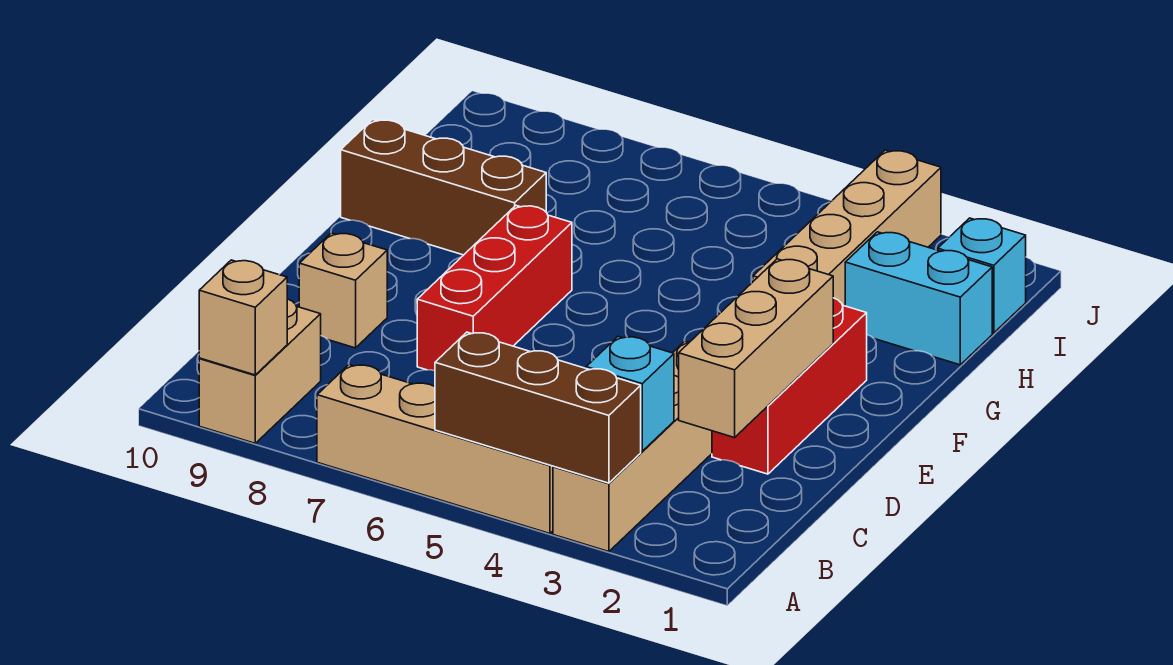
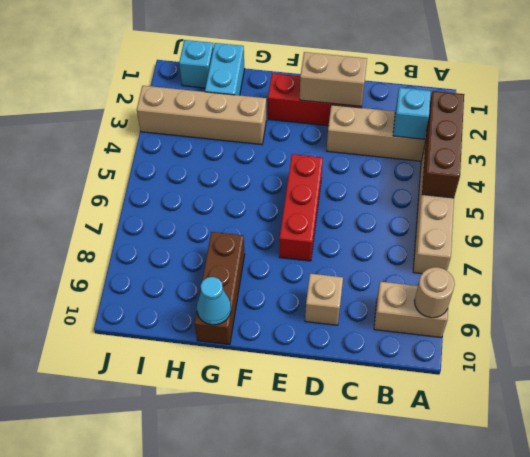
tan 1x1 brick [199,260,287,375] -> tan 1x1 round brick [414,267,455,318]
tan 1x3 brick [679,259,833,438] -> tan 1x2 brick [300,52,367,106]
red 1x3 brick [417,206,572,371] -> red 1x3 brick turned to [279,154,323,261]
none -> cyan 1x1 cone [197,277,231,325]

